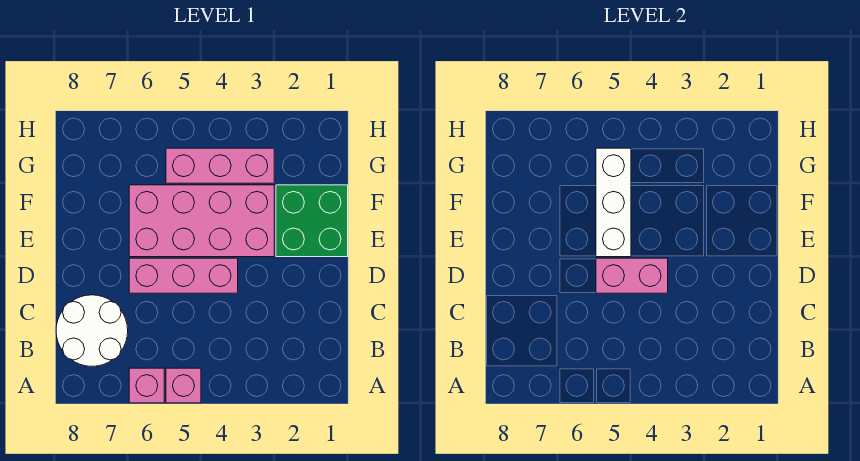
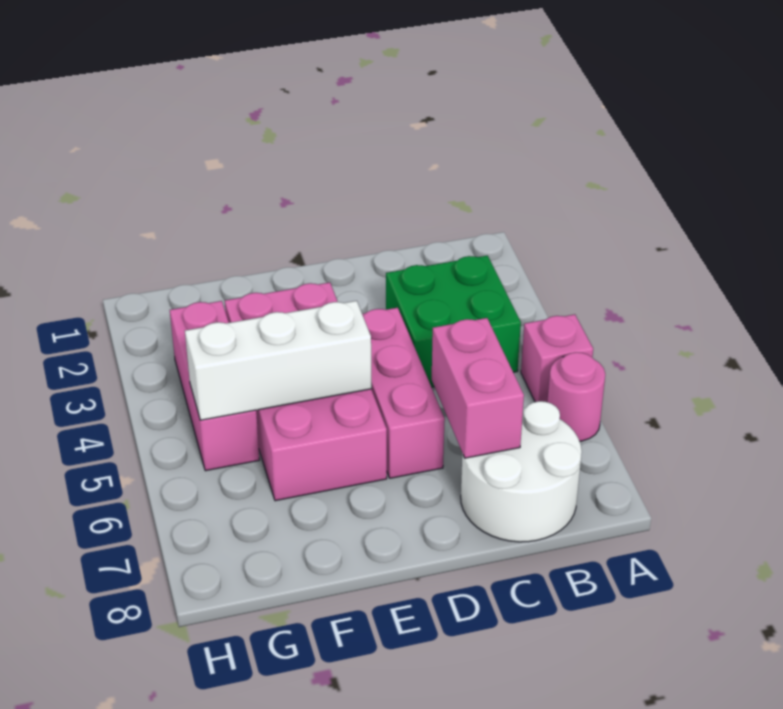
pink 1x1 brick [129,368,164,403] -> pink 1x1 round brick [548,352,605,441]
pink 1x2 brick [596,258,668,293] -> pink 1x2 brick moved to [432,318,524,458]
green 2x2 brick [276,185,348,257] -> green 2x2 brick moved to [386,256,521,387]

